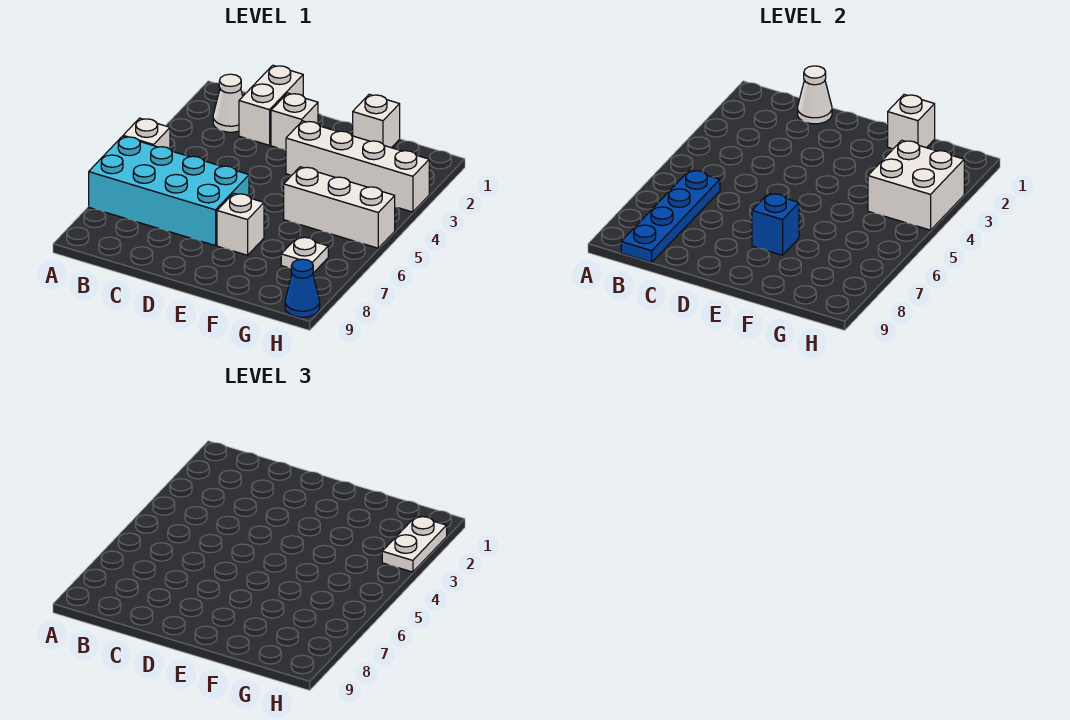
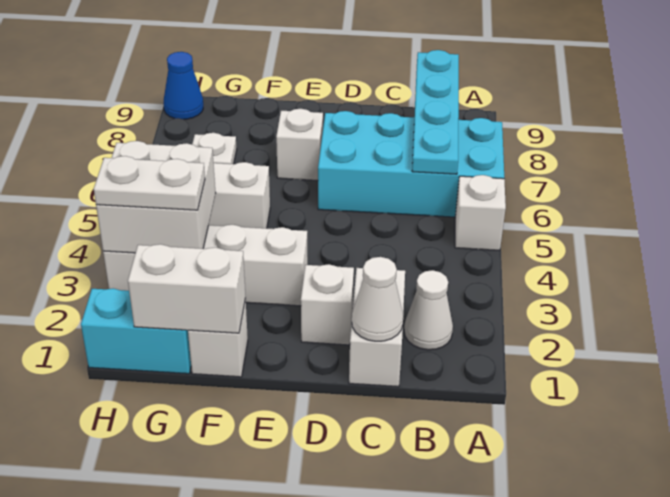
blue 1x4 plate [621,170,720,262] -> cyan 1x4 plate [412,50,459,174]
blue 1x1 brick [752,193,799,255] -> none
white 1x1 brick [888,94,935,149] -> white 1x2 brick [128,244,245,333]
none -> cyan 1x2 brick [81,288,191,374]
white 1x2 plate [382,516,447,572] -> white 1x2 plate turned to [94,156,205,210]

